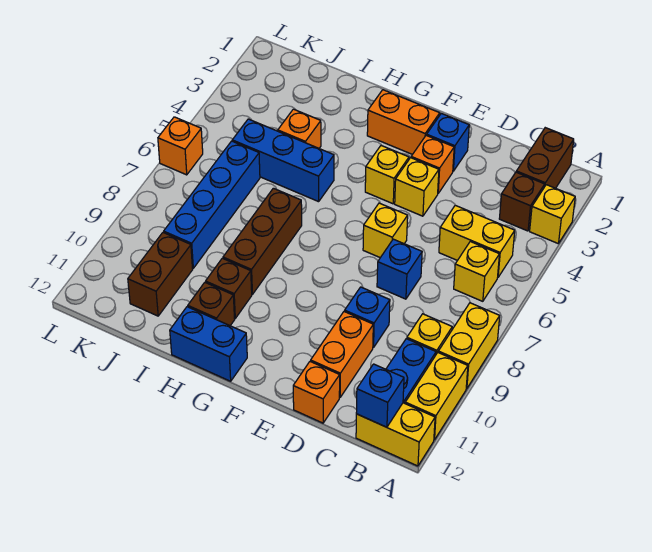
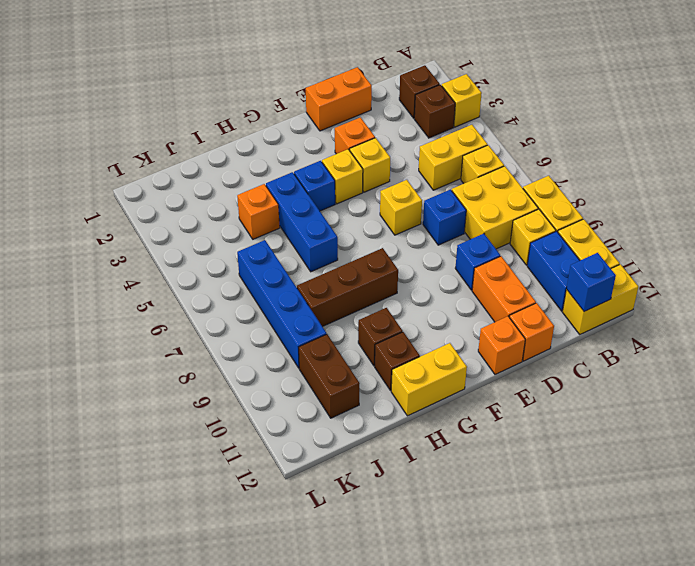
brown 1x2 brick [516,128,574,188] -> brown 1x1 brick [399,65,440,118]
none -> yellow 2x2 brick [452,166,538,249]
blue 1x1 brick [427,113,469,171] -> blue 1x1 brick moved to [294,161,335,211]
orange 1x2 brick [367,90,440,154] -> orange 1x2 brick moved to [306,67,372,131]
blue 1x2 brick [170,307,247,381] -> yellow 1x2 brick [391,343,467,416]
blue 1x3 brick [232,119,334,202] -> blue 1x3 brick turned to [266,172,338,272]
brown 1x3 brick [223,188,302,294] -> brown 1x3 brick turned to [297,248,398,327]
orange 1x1 brick [158,117,203,175] -> orange 1x1 brick moved to [478,316,525,374]

